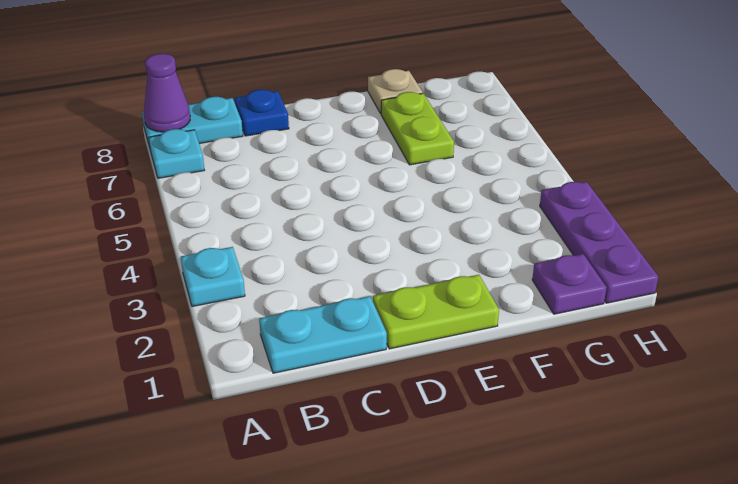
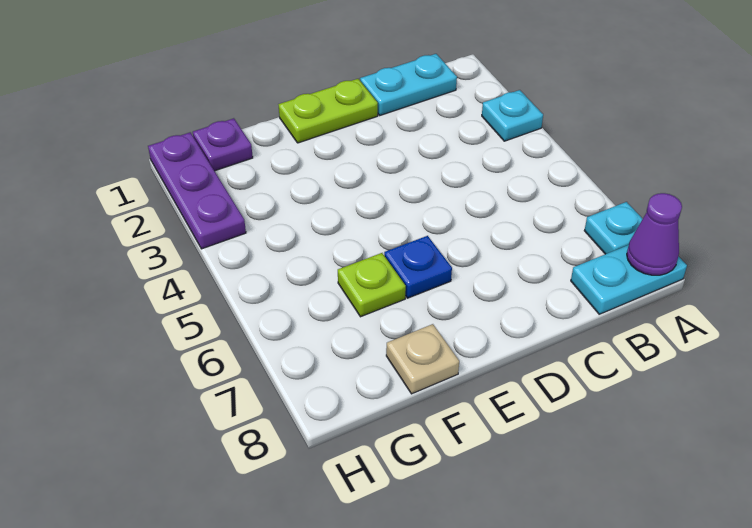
blue 1x1 plate [235,90,289,136] -> blue 1x1 plate moved to [384,236,452,298]
lime 1x2 plate [381,92,454,165] -> lime 1x1 plate [338,253,406,317]

